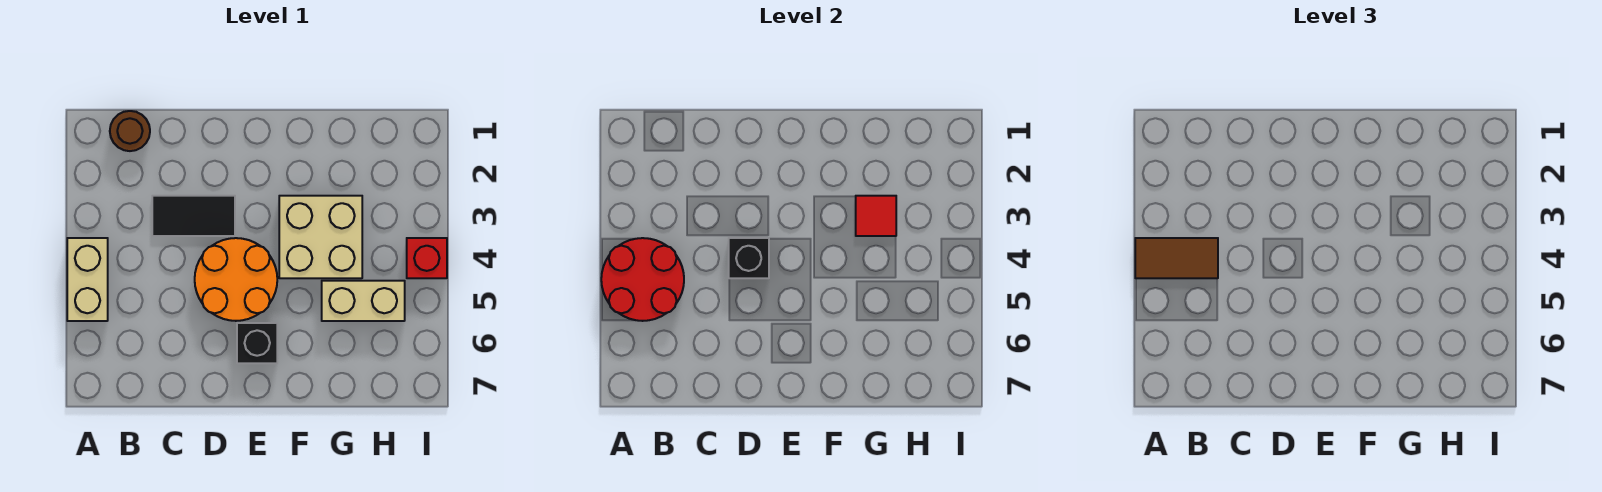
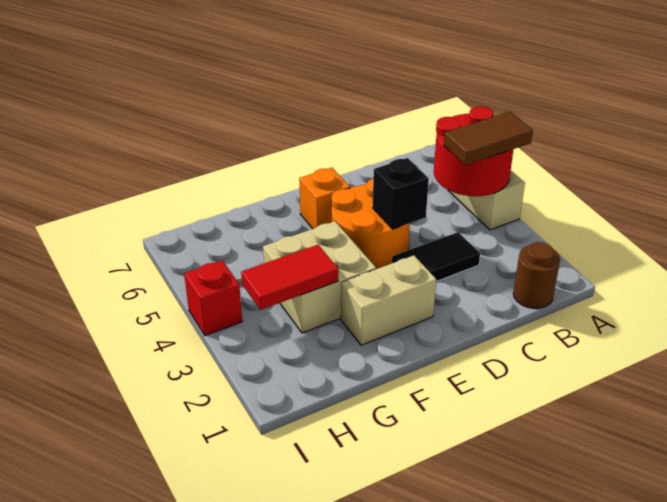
black 1x1 brick [237,323,277,363] -> orange 1x1 brick [299,168,350,229]
red 1x1 tile [856,196,896,236] -> red 1x2 tile [241,245,338,310]
tan 1x2 brick [322,281,405,321] -> tan 1x2 brick moved to [341,255,436,345]

